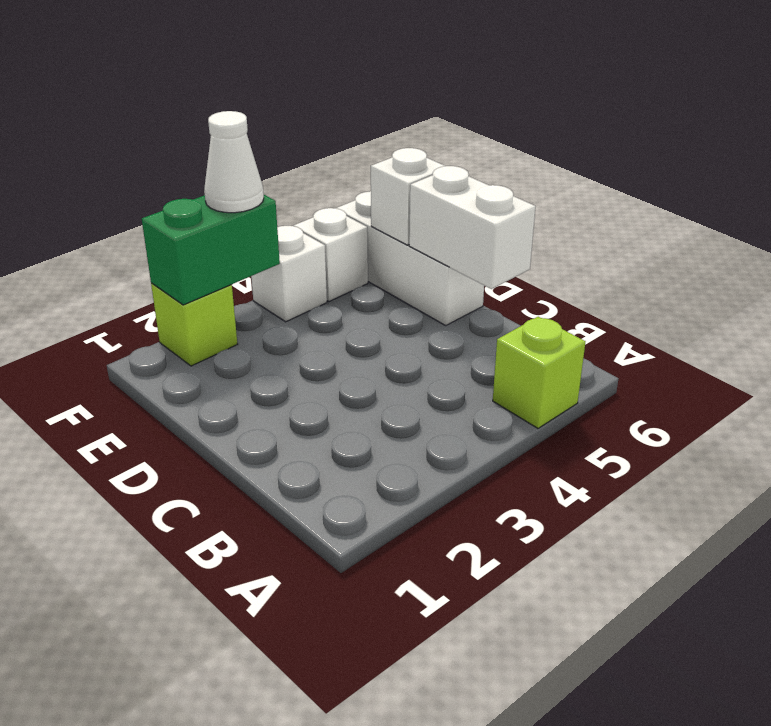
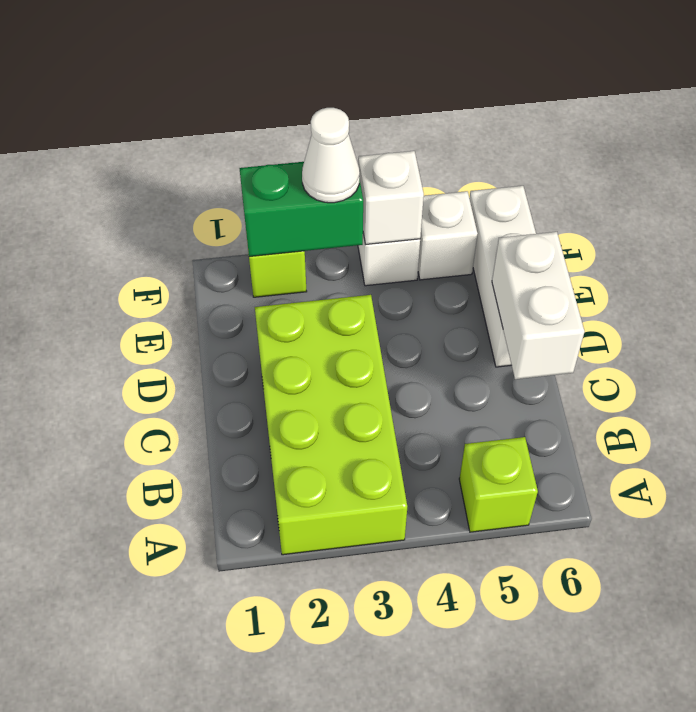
none -> lime 2x4 brick [255,295,407,555]
white 1x1 brick [371,148,444,245] -> white 1x1 brick moved to [358,151,424,245]

